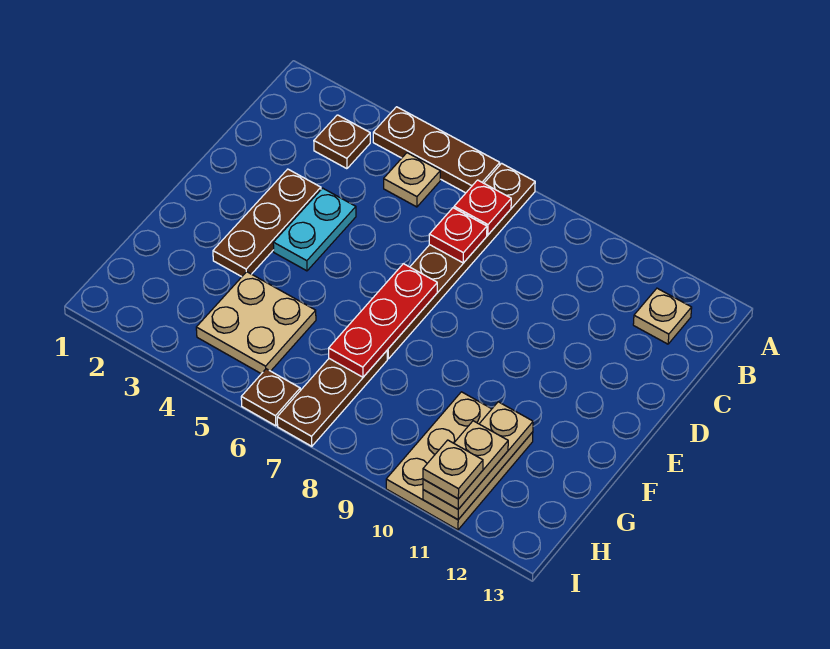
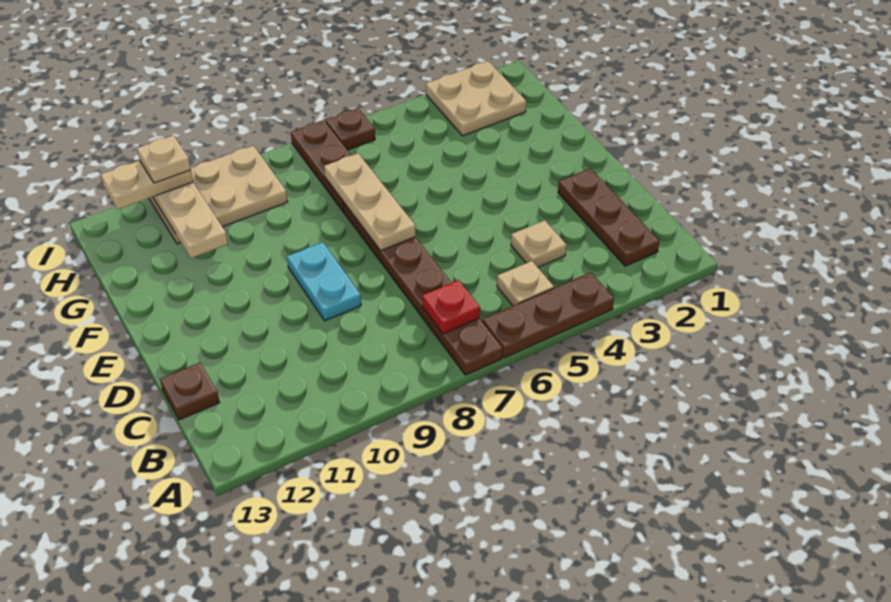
brown 1x1 plate [314,115,370,169] -> brown 1x1 plate moved to [160,363,220,420]
tan 1x1 plate [633,288,692,344] -> tan 1x1 plate moved to [511,220,566,267]
red 1x1 plate [429,208,487,263] -> none
brown 1x3 plate [213,169,321,277] -> brown 1x3 plate moved to [558,168,659,266]
cyan 1x2 plate [273,188,356,271] -> cyan 1x2 plate moved to [287,242,361,321]
red 1x3 plate [329,264,437,377] -> tan 1x3 plate [324,153,416,251]
tan 2x2 plate [196,272,316,374] -> tan 2x2 plate moved to [426,61,526,136]
tan 2x3 plate [386,392,533,530] -> tan 2x3 plate turned to [149,146,288,244]
tan 1x2 plate [423,421,508,509] -> tan 1x2 plate turned to [101,160,193,209]

